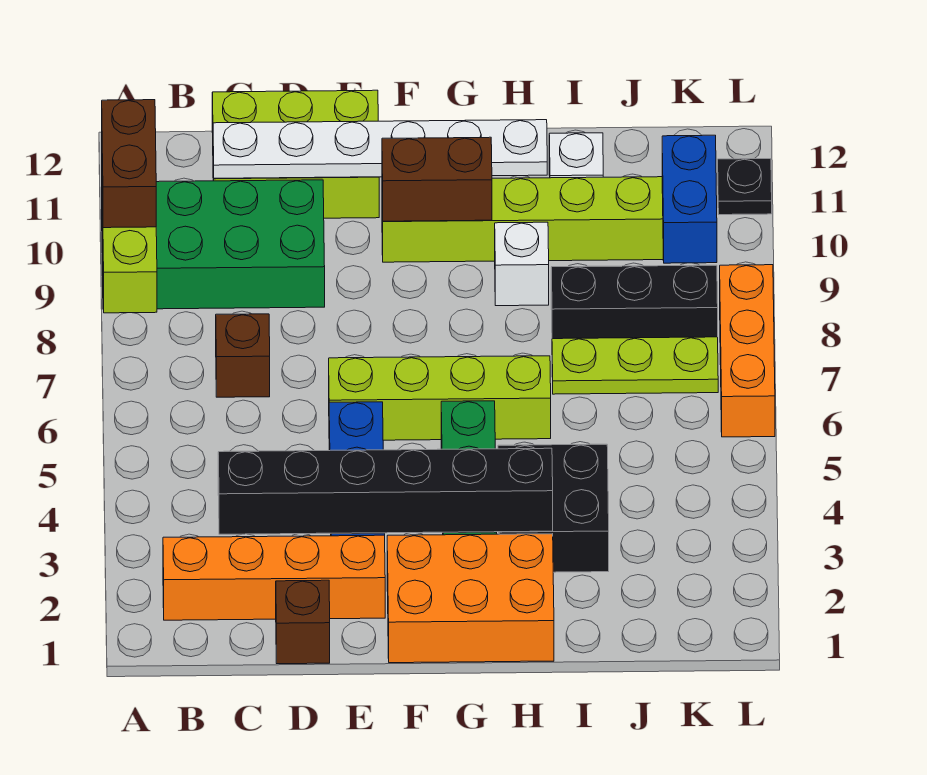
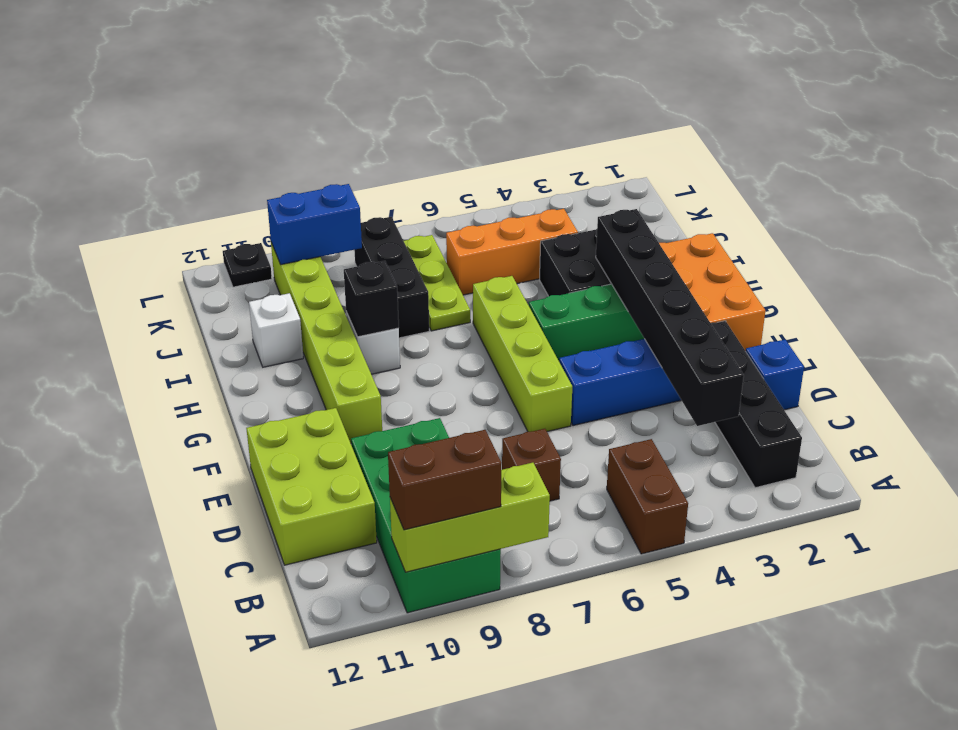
orange 1x4 brick [163,535,385,620] -> black 1x4 brick [711,321,802,488]
white 1x6 plate [213,120,547,178] -> none
brown 1x1 brick [276,580,330,664] -> blue 1x1 brick [746,340,804,410]
brown 1x2 brick [382,137,492,221] -> brown 1x2 brick moved to [607,439,688,554]
none -> black 1x1 brick [344,261,399,337]
orange 1x3 brick [720,265,775,437] -> orange 1x3 brick moved to [446,209,578,295]

